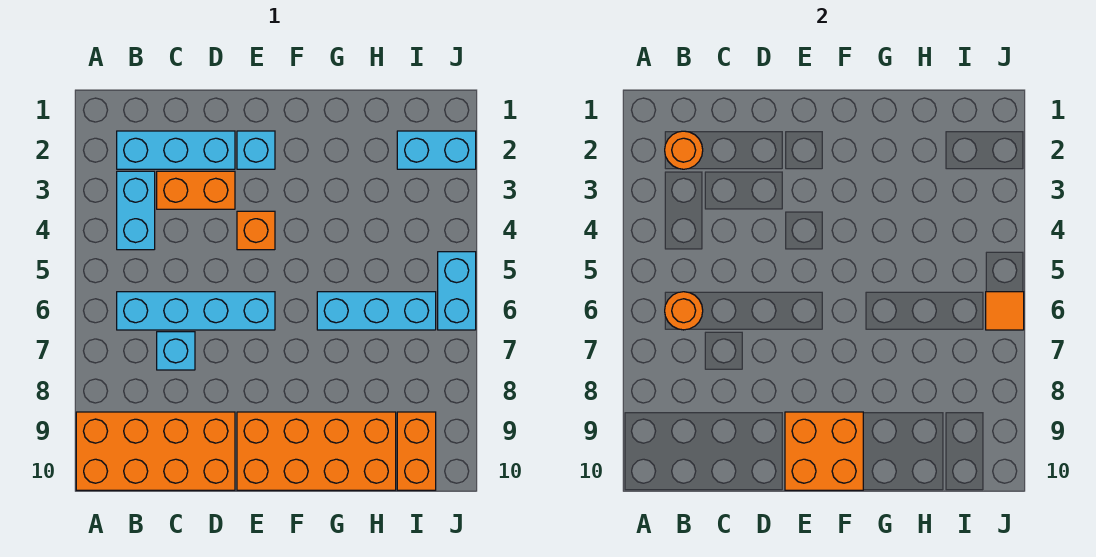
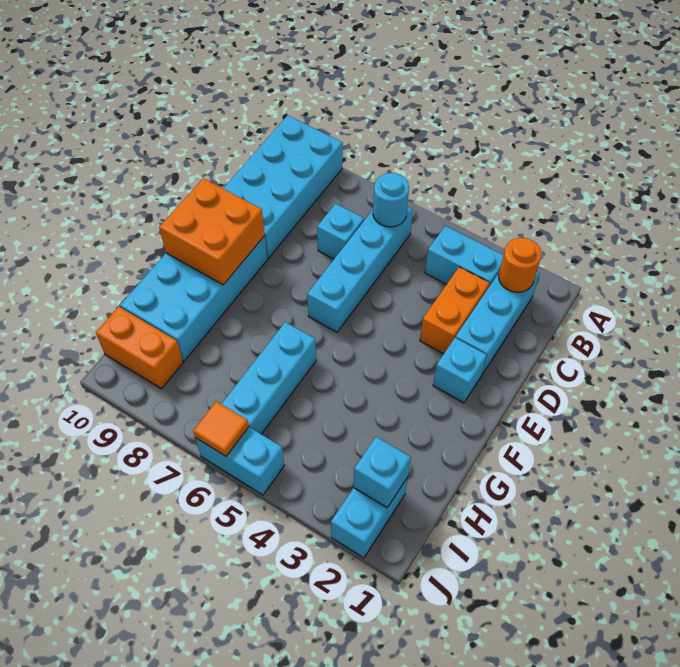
orange 2x4 brick [76,412,235,490] -> cyan 2x4 brick [223,115,343,258]
orange 1x1 round brick [665,292,703,330] -> cyan 1x1 round brick [373,173,409,227]
orange 1x1 brick [237,211,275,250] -> none
orange 2x4 brick [237,412,396,490] -> cyan 2x4 brick [120,236,267,361]
none -> cyan 1x1 brick [354,437,411,508]

